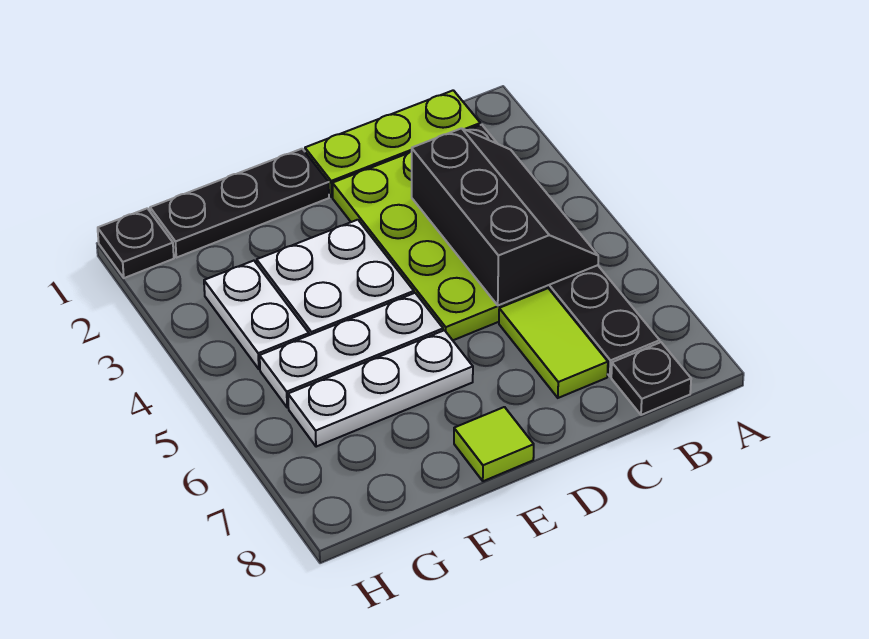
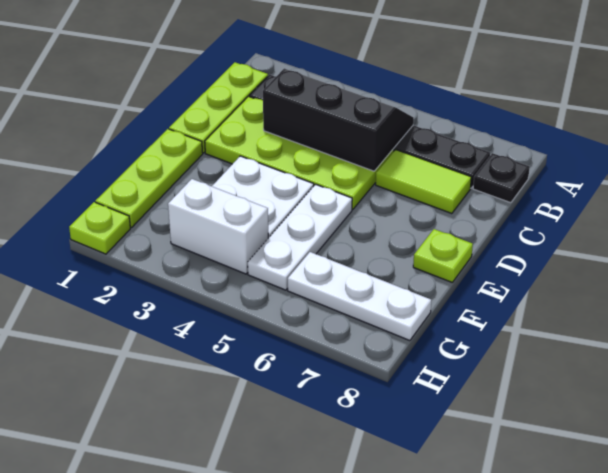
black 1x3 plate [150,149,329,258] -> lime 1x3 plate [95,129,203,228]
white 1x3 plate [288,330,473,447] -> white 1x3 plate turned to [288,252,431,341]
lime 1x1 tile [454,407,534,481] -> lime 1x1 plate [413,229,473,282]
white 1x2 plate [204,261,309,369] -> white 1x2 brick [168,179,268,274]
black 1x1 plate [98,208,174,278] -> lime 1x1 plate [69,202,130,254]

